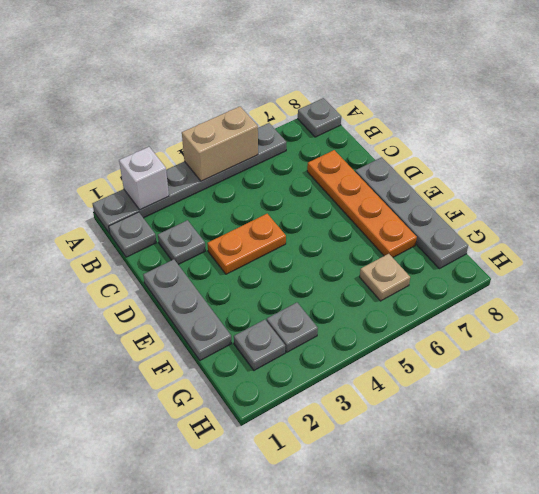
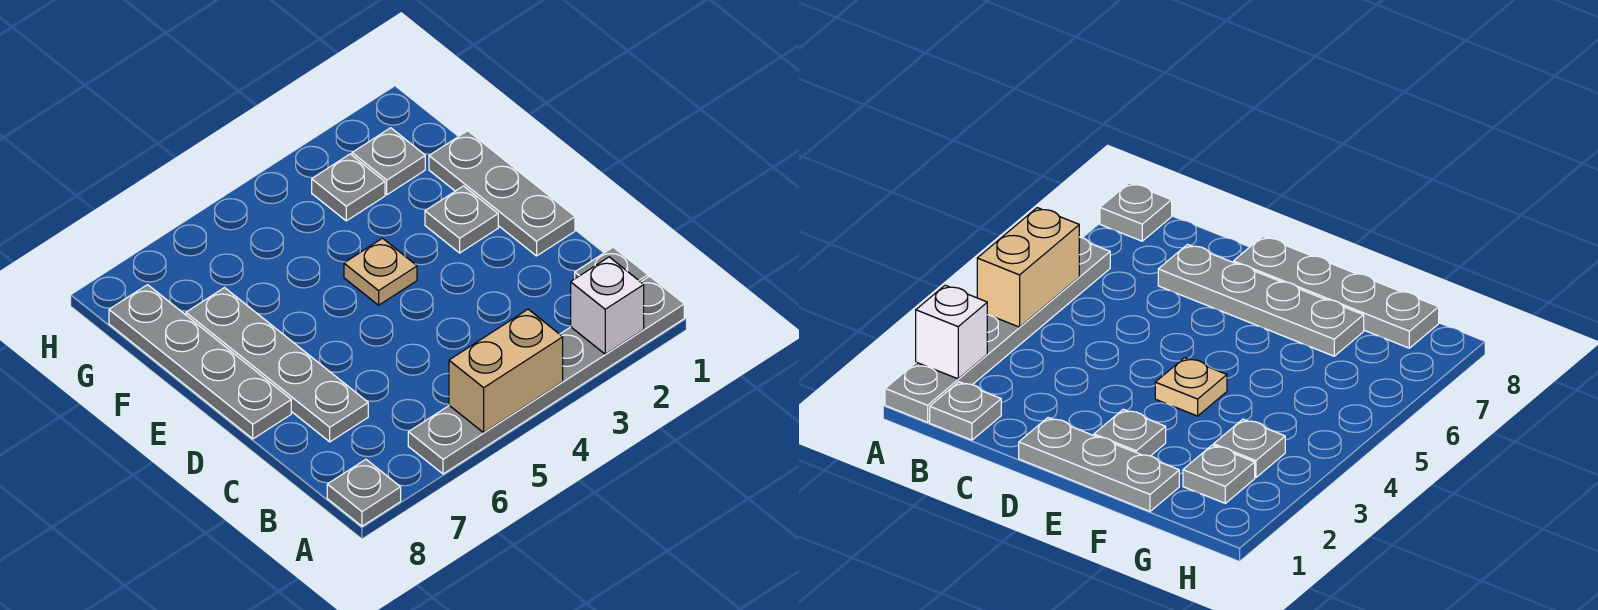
grey 1x1 plate [158,220,206,265] -> grey 1x1 plate moved to [425,186,498,253]
orange 1x4 plate [307,150,417,257] -> grey 1x4 plate [186,288,368,442]
orange 1x2 plate [207,214,286,274] -> none
tan 1x1 plate [360,254,410,301] -> tan 1x1 plate moved to [344,238,417,305]

